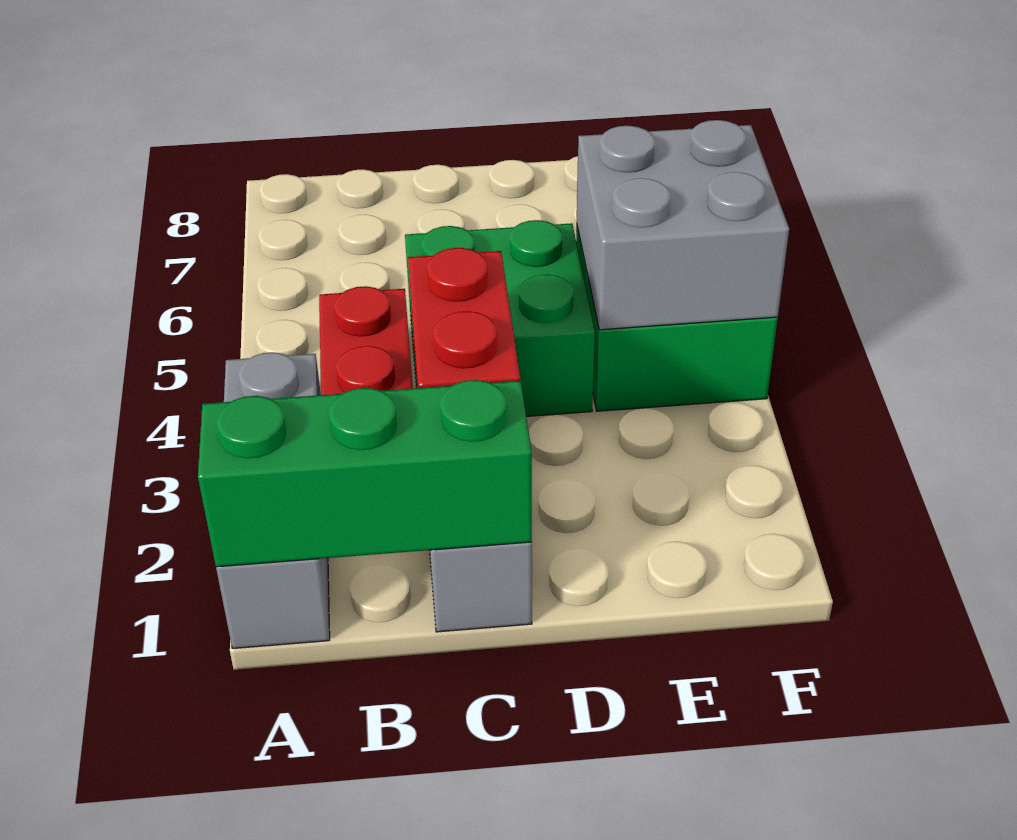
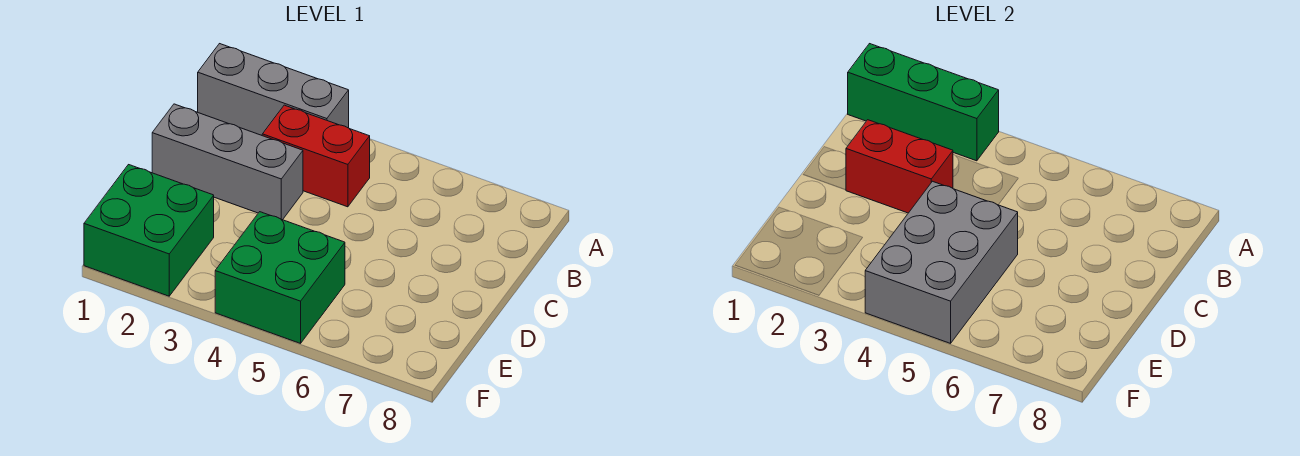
green 1x3 brick [198,380,532,567] -> green 1x3 brick turned to [848,44,999,161]
green 2x2 brick [405,220,595,417] -> green 2x2 brick moved to [84,165,214,296]
grey 2x2 brick [577,120,789,330] -> grey 2x3 brick [865,181,1018,343]

